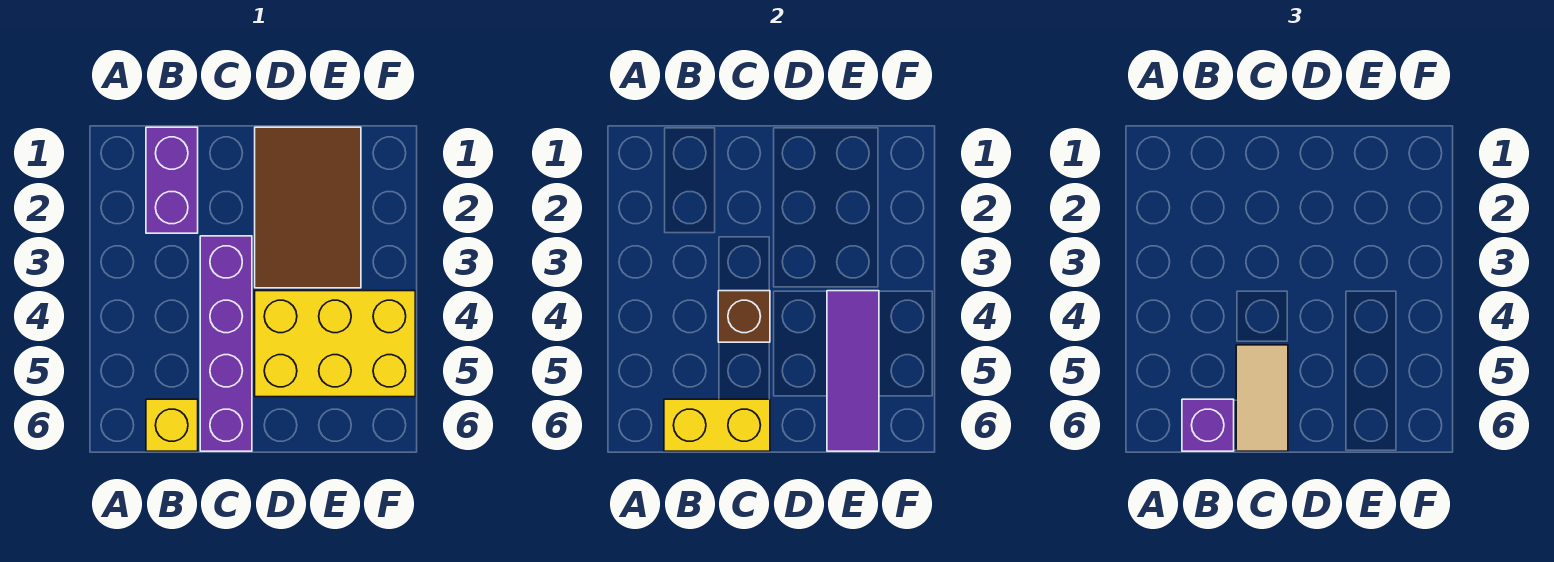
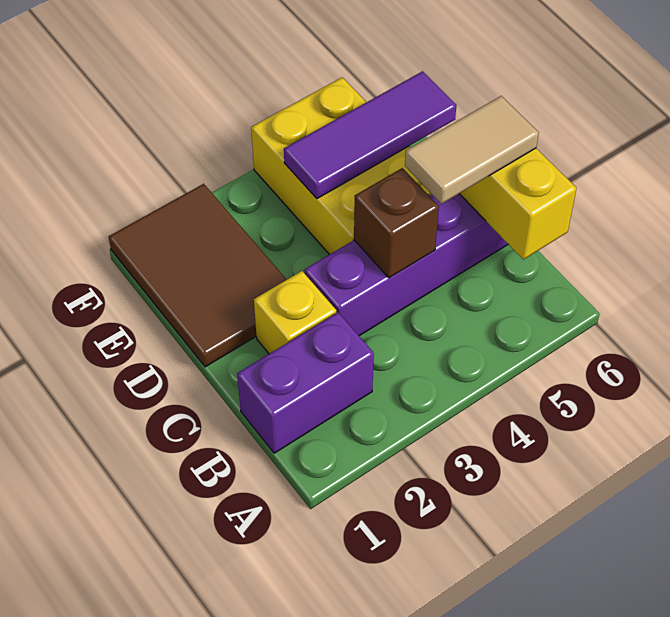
yellow 1x1 brick [146,399,198,451] -> yellow 1x1 brick moved to [254,271,336,354]
purple 1x1 brick [1182,399,1234,451] -> none
brown 2x3 tile [255,127,361,288] -> brown 2x3 tile turned to [109,184,287,367]

